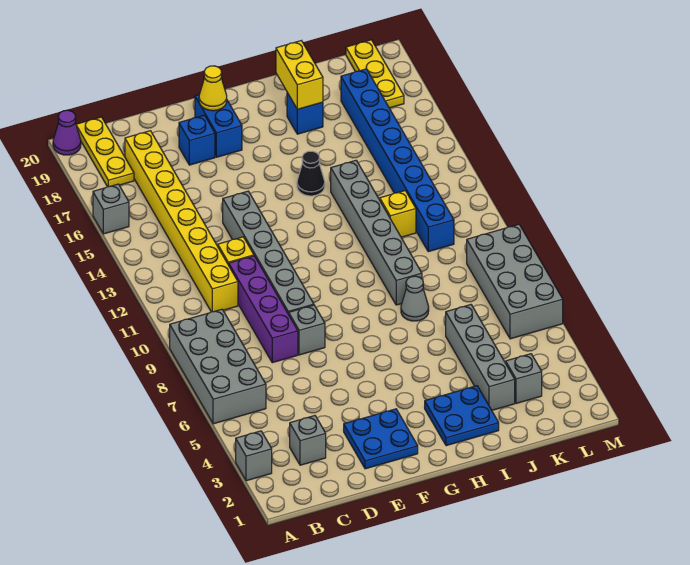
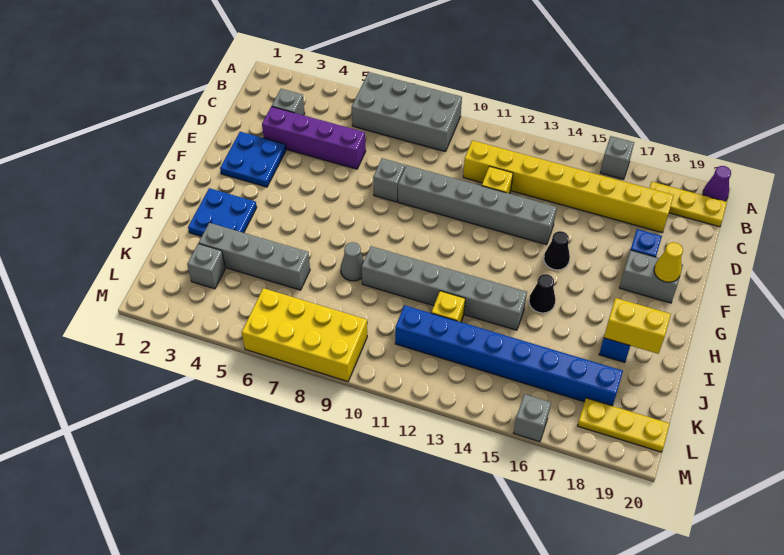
grey 1x1 brick [236,431,272,481] -> grey 1x1 brick moved to [514,394,551,442]
purple 1x4 brick [229,256,298,363] -> purple 1x4 brick moved to [262,106,366,169]
none -> black 1x1 cone [544,231,570,270]
blue 1x2 brick [195,95,242,157] -> grey 1x2 brick [619,250,683,303]
grey 2x4 brick [467,224,563,339] -> yellow 2x4 brick [242,288,367,381]

